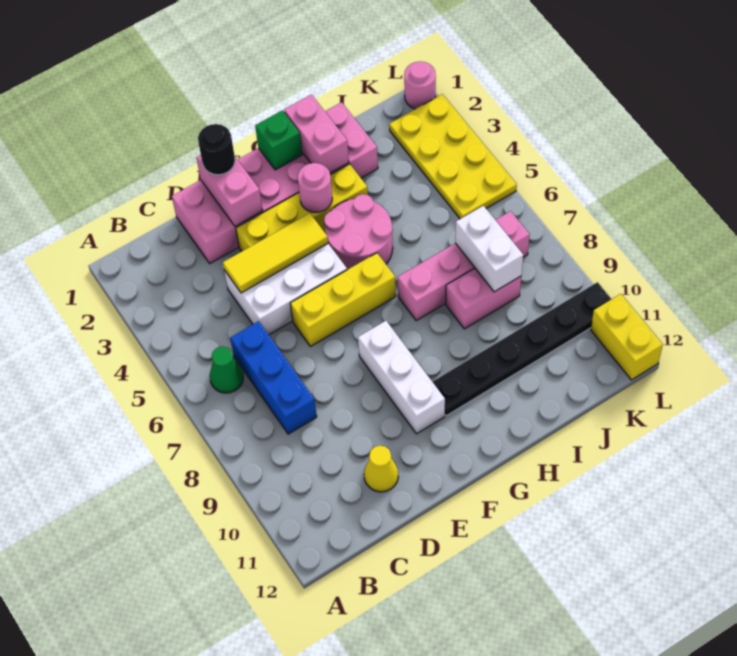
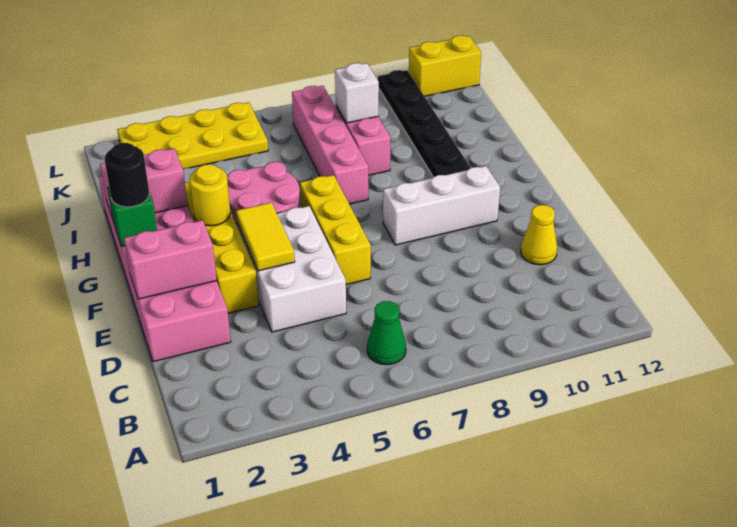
blue 1x3 brick [230,321,317,434] -> none
yellow 1x3 tile [223,213,328,293] -> yellow 1x2 tile [236,202,295,271]
black 1x1 round brick [198,124,235,175] -> black 1x1 round brick moved to [105,143,149,207]
pink 1x1 round brick [298,163,332,213] -> yellow 1x1 round brick [190,164,231,226]
white 1x2 brick [455,206,523,292] -> white 1x1 brick [335,63,379,123]
pink 1x1 round brick [404,62,436,109] -> none

